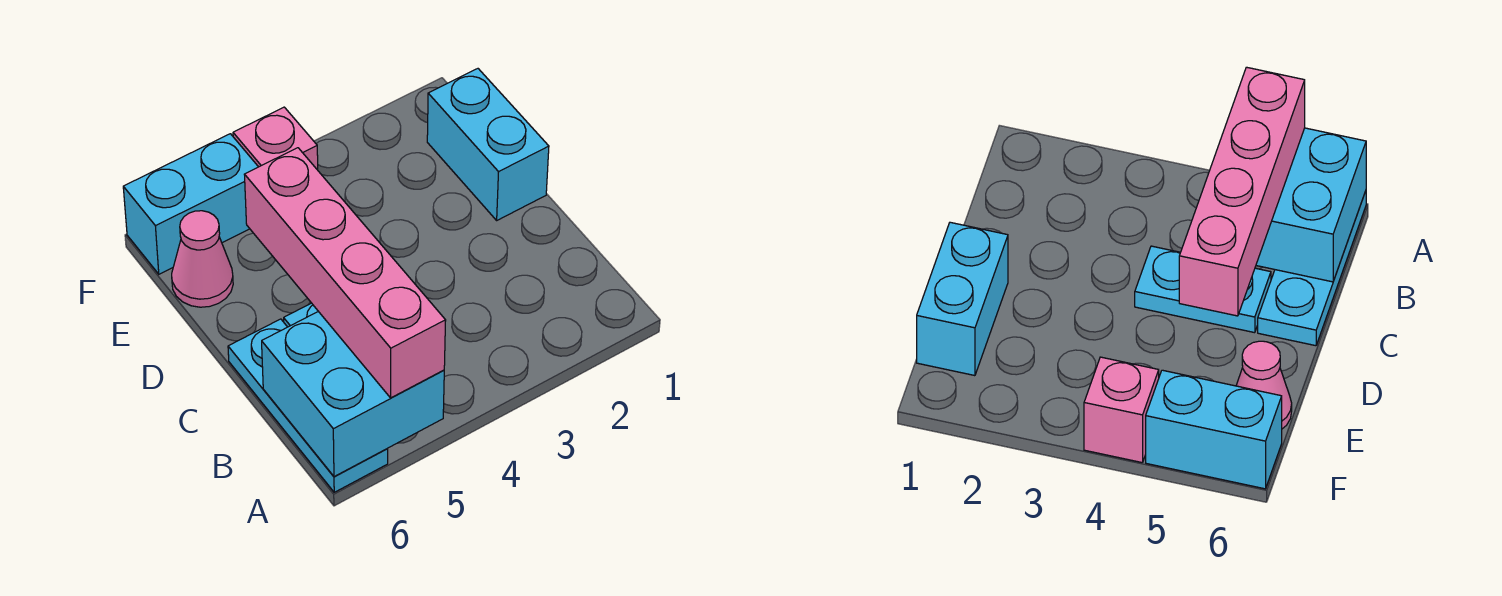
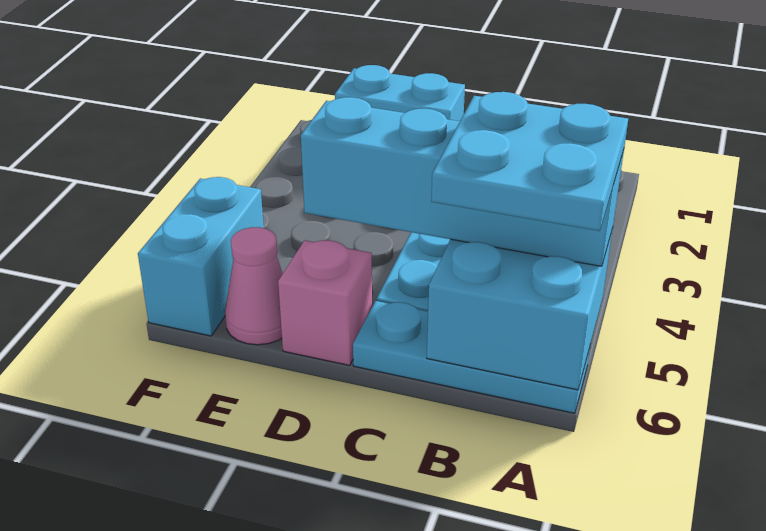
pink 1x4 brick [244,148,446,398] -> cyan 1x4 brick [301,97,624,266]
none -> cyan 2x2 plate [431,92,628,231]
pink 1x1 brick [233,107,318,170] -> pink 1x1 brick moved to [278,240,372,365]

